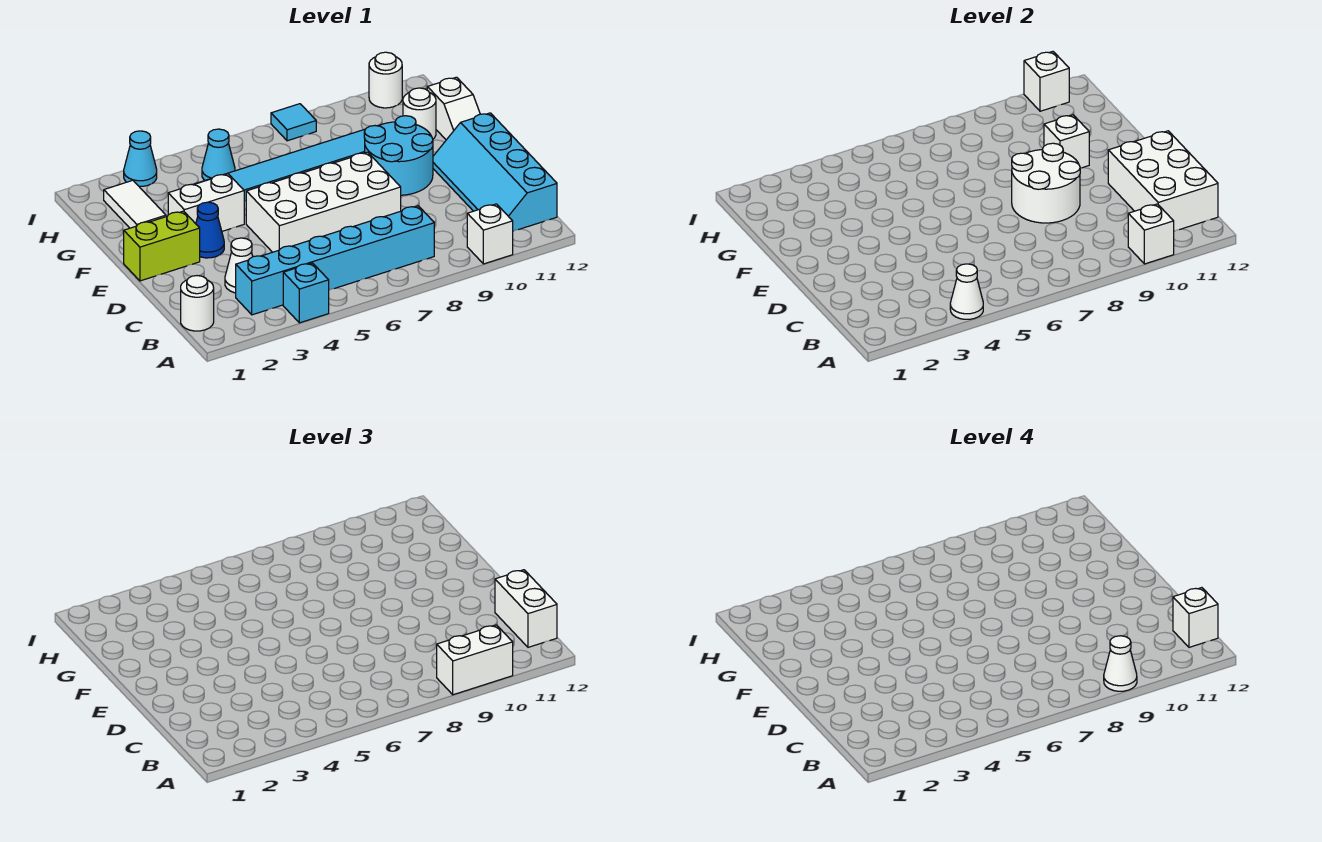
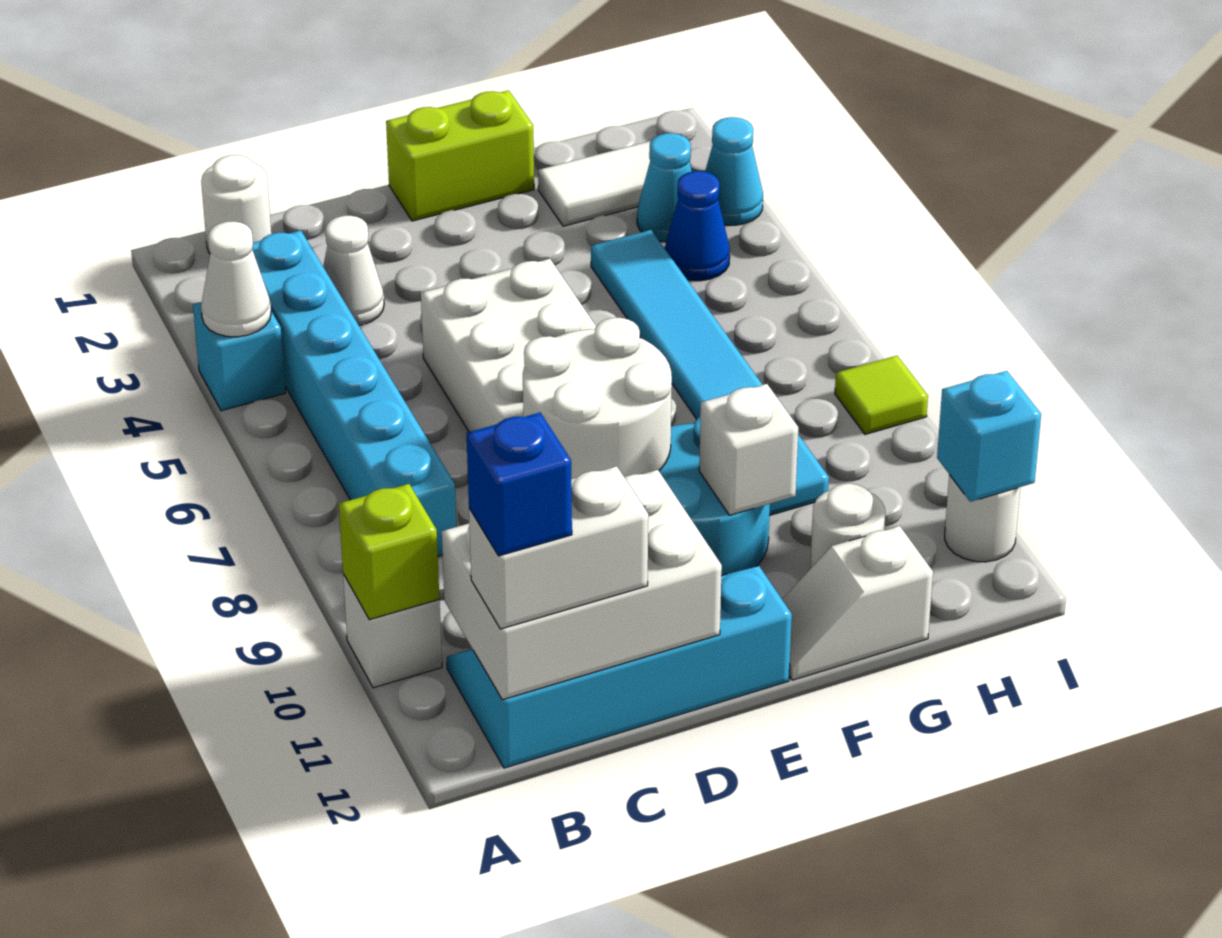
white 1x2 brick [437,625,513,695] -> none
white 1x1 cone [1104,636,1137,691] -> none
white 1x1 brick [1128,204,1174,264] -> lime 1x1 brick [339,484,439,620]
white 1x1 brick [1173,588,1218,647] -> blue 1x1 brick [467,413,572,556]
lime 1x2 brick [124,211,200,281] -> lime 1x2 brick turned to [386,90,534,221]
blue 1x1 cone [196,202,224,258] -> blue 1x1 cone moved to [665,171,730,281]
white 1x2 brick [168,174,244,231] -> none
cyan 1x1 cone [202,129,235,180] -> cyan 1x1 cone moved to [637,133,692,242]
cyan 1x1 tile [271,104,316,141] -> lime 1x1 tile [835,356,928,434]
white 1x1 brick [1024,52,1069,111] -> cyan 1x1 brick [937,371,1041,502]

